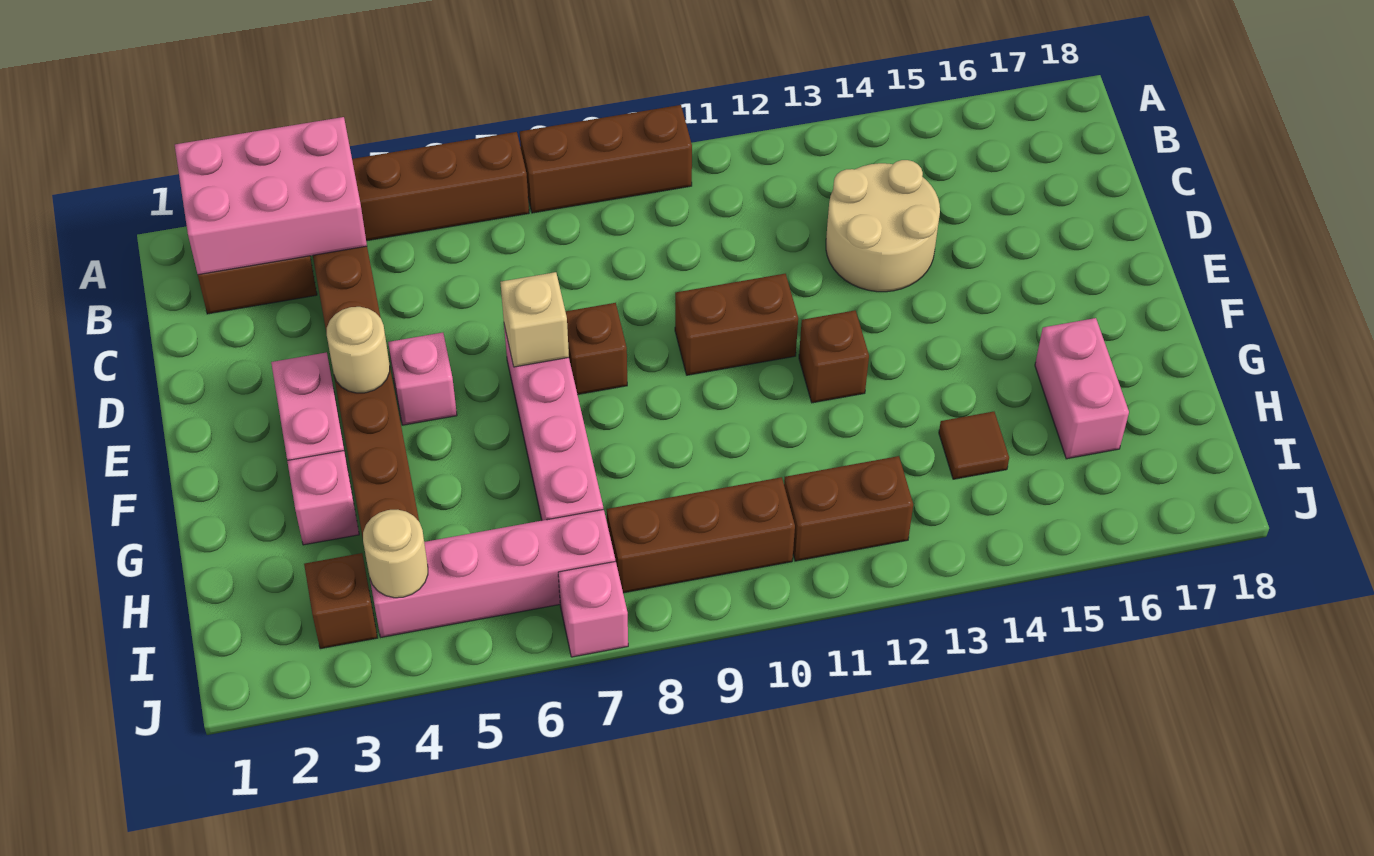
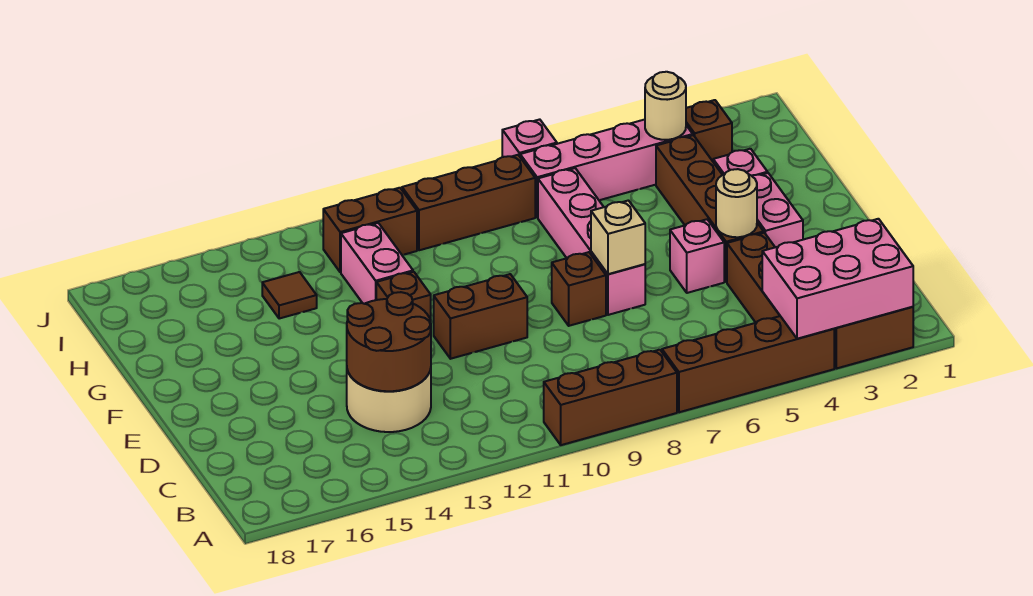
none -> brown 2x2 round brick [347,292,431,391]
pink 1x2 brick [1035,318,1129,459] -> pink 1x2 brick moved to [341,223,413,304]

